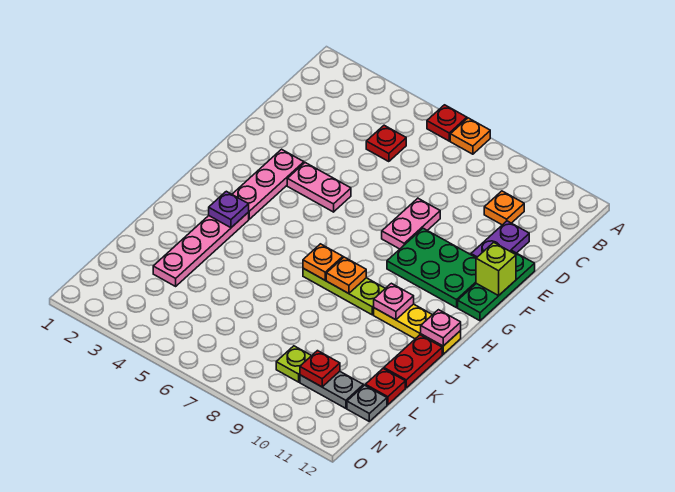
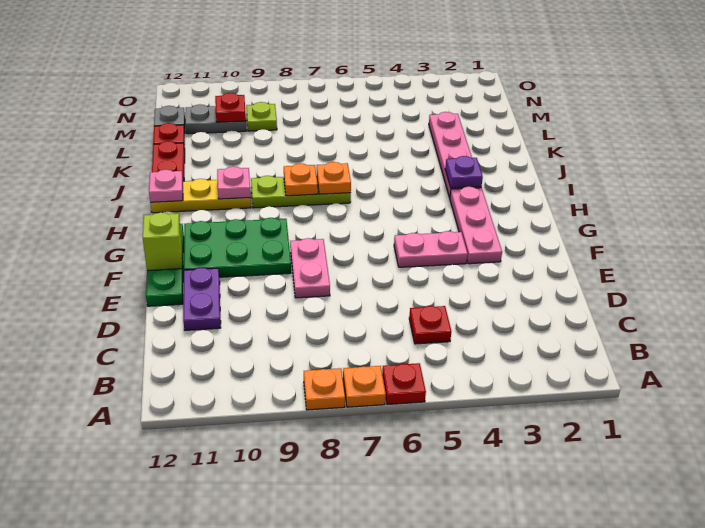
orange 1x1 plate [484,191,524,225] -> orange 1x1 plate moved to [304,368,345,410]

